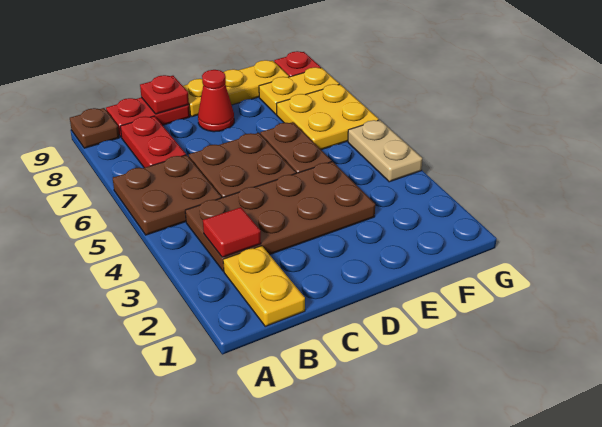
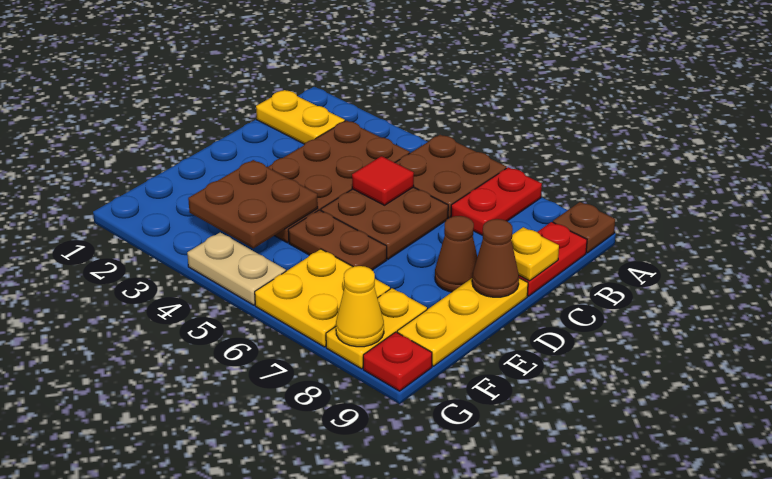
red 1x1 tile [203,207,261,257] -> red 1x1 tile moved to [352,156,414,205]
red 1x2 plate [120,116,186,168] -> red 1x2 plate turned to [451,167,542,235]
red 1x1 plate [140,75,189,114] -> yellow 1x1 plate [511,227,559,281]
red 1x1 cone [198,70,234,132] -> brown 1x1 cone [435,216,477,292]
none -> brown 1x1 cone [472,219,519,297]
none -> brown 2x2 plate [188,160,318,248]
none -> yellow 1x1 cone [336,266,384,347]

